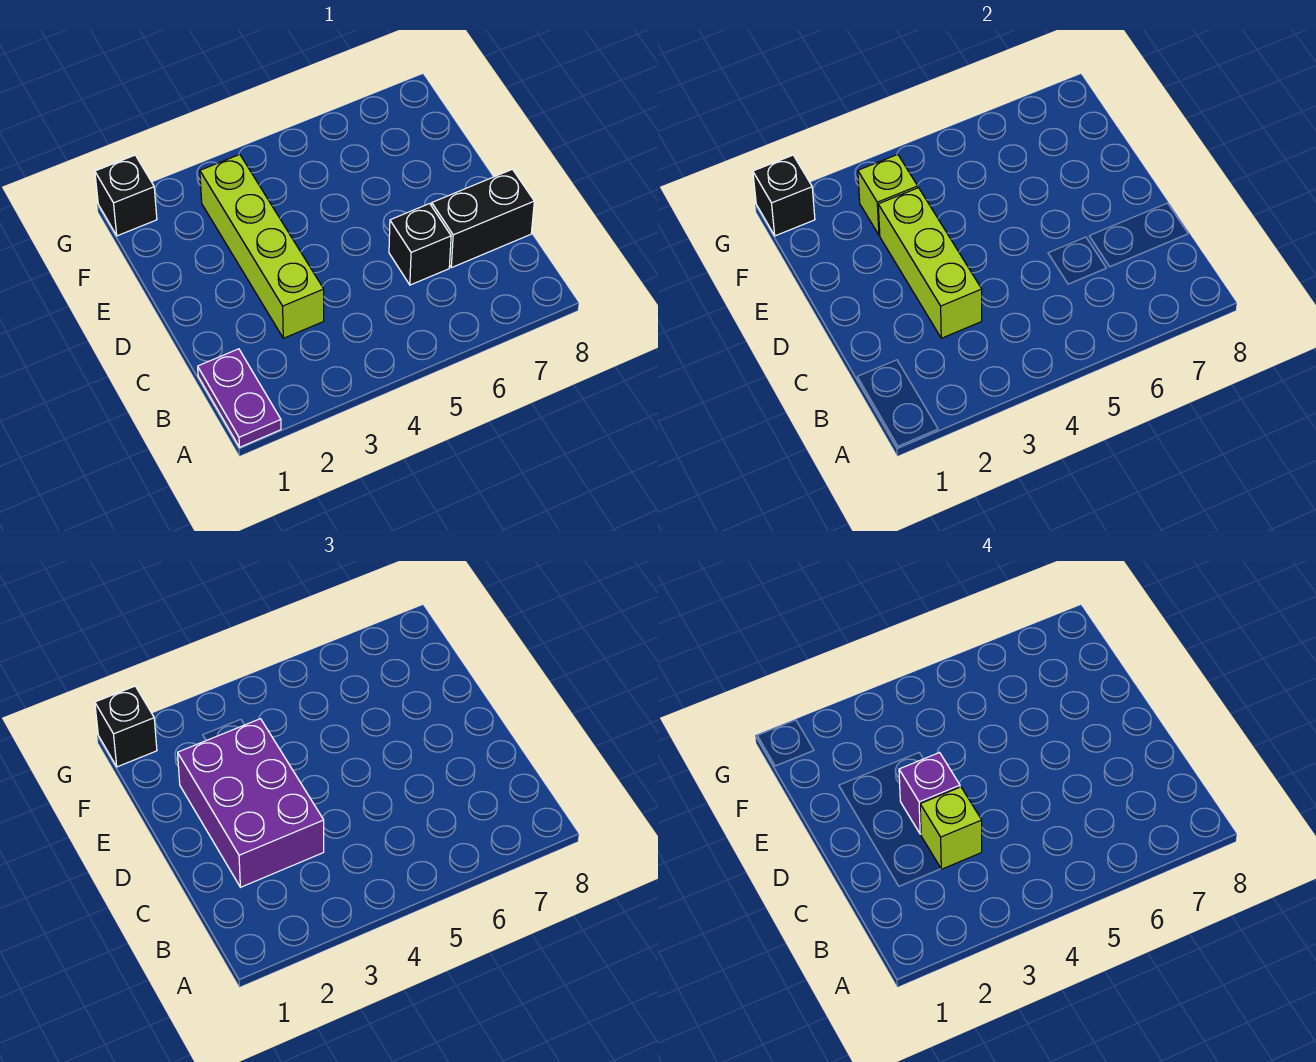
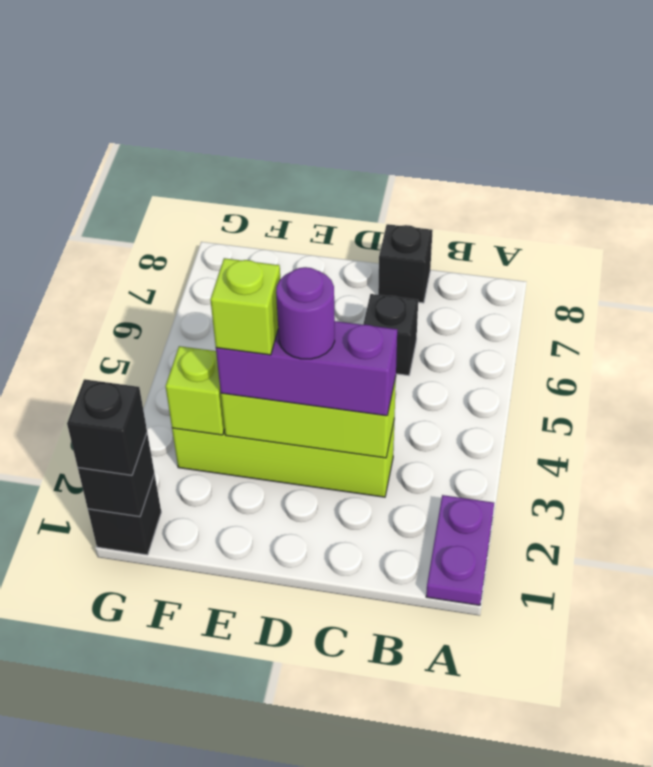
purple 1x2 plate [198,349,281,447] -> purple 1x2 plate turned to [426,495,494,605]
purple 2x3 brick [178,719,324,887] -> purple 1x3 brick [216,321,397,416]
lime 1x1 brick [920,787,982,869] -> lime 1x1 brick moved to [210,258,280,355]
black 1x2 brick [432,169,534,268] -> black 1x1 brick [378,224,433,303]
purple 1x1 brick [899,753,960,834] -> purple 1x1 round brick [276,267,335,359]

